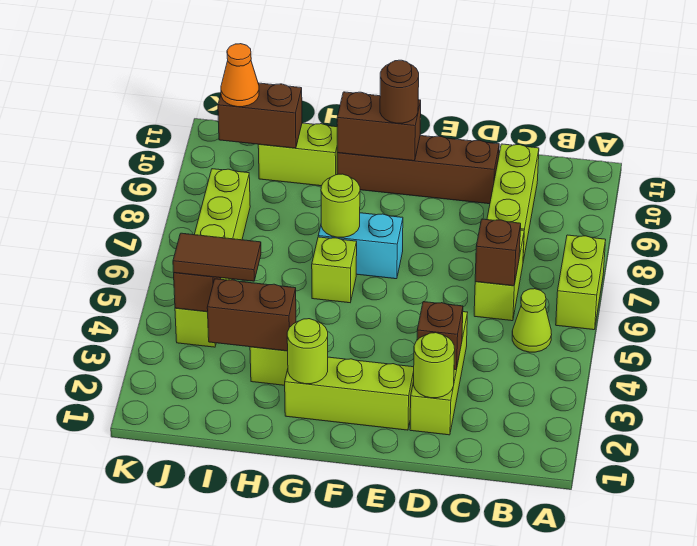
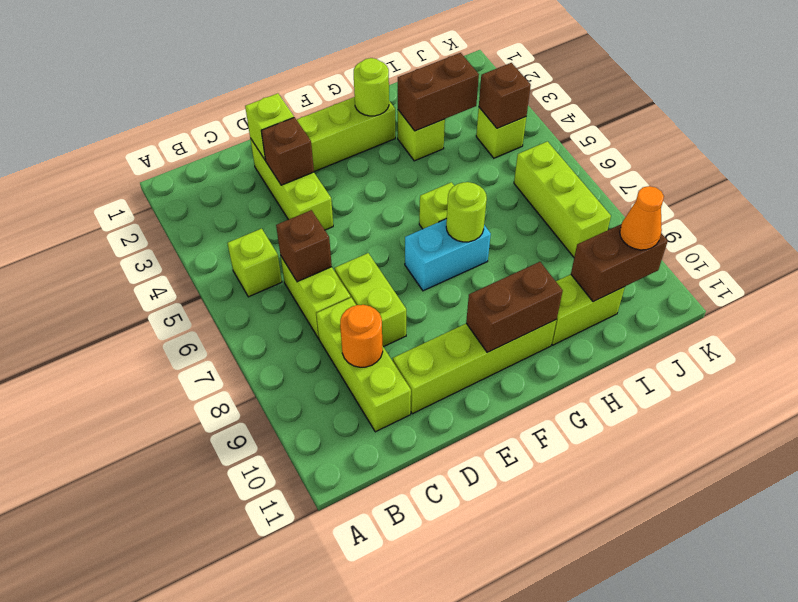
lime 1x2 brick [556,235,606,330] -> lime 1x2 brick moved to [334,253,406,347]
lime 1x1 cone [512,289,552,352] -> lime 1x1 brick [228,228,282,297]
none -> orange 1x1 round brick [340,305,383,367]
lime 1x1 round brick [414,333,455,398] -> lime 1x1 brick [245,93,294,160]
brown 1x4 brick [337,136,499,204] -> lime 1x4 brick [393,320,556,414]
brown 1x1 round brick [380,60,419,123] -> none
brown 1x2 tile [173,233,261,281] -> none

